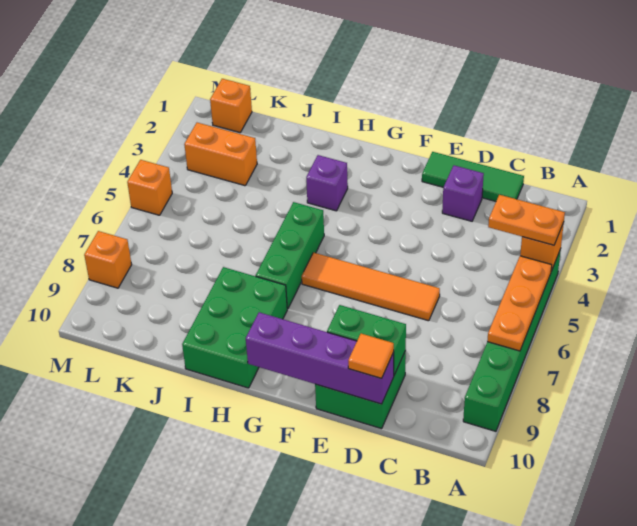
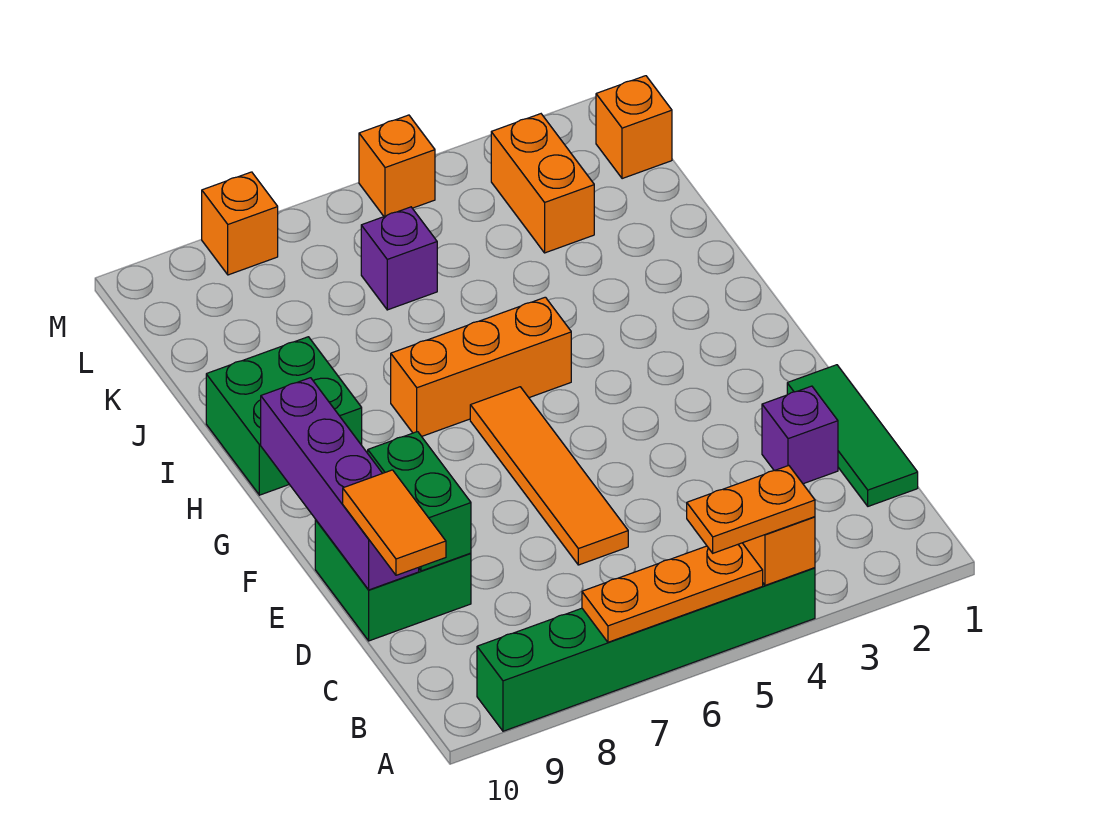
orange 1x2 plate [488,195,565,245] -> orange 1x2 plate turned to [687,466,815,553]
orange 1x1 tile [348,334,394,378] -> orange 1x2 tile [343,470,446,575]
purple 1x1 brick [306,155,348,211] -> purple 1x1 brick moved to [361,207,437,310]
green 1x3 brick [256,202,324,309] -> orange 1x3 brick [391,297,571,436]
green 2x3 brick [182,267,287,388] -> green 2x2 brick [206,337,362,495]

